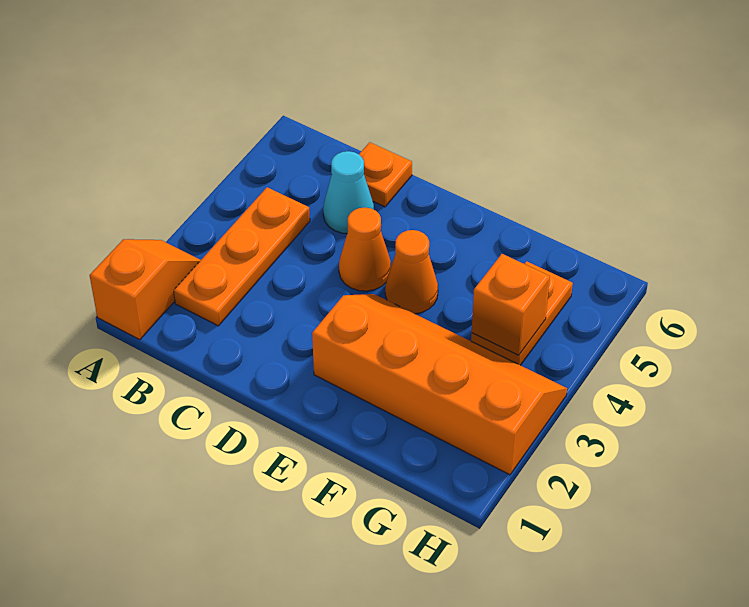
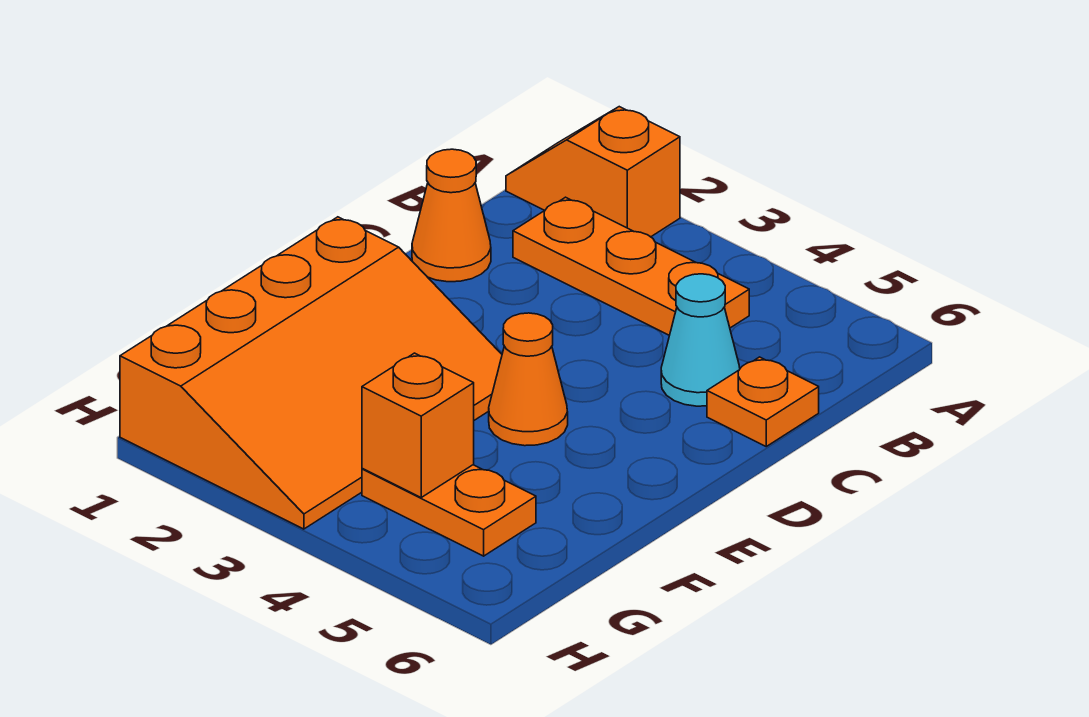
orange 1x2 slope [90,239,201,340] -> orange 1x2 slope turned to [506,107,680,237]
orange 1x1 cone [339,208,391,291] -> orange 1x1 cone moved to [412,149,491,282]
orange 2x4 slope [312,294,567,475] -> orange 3x4 slope [120,217,502,529]

